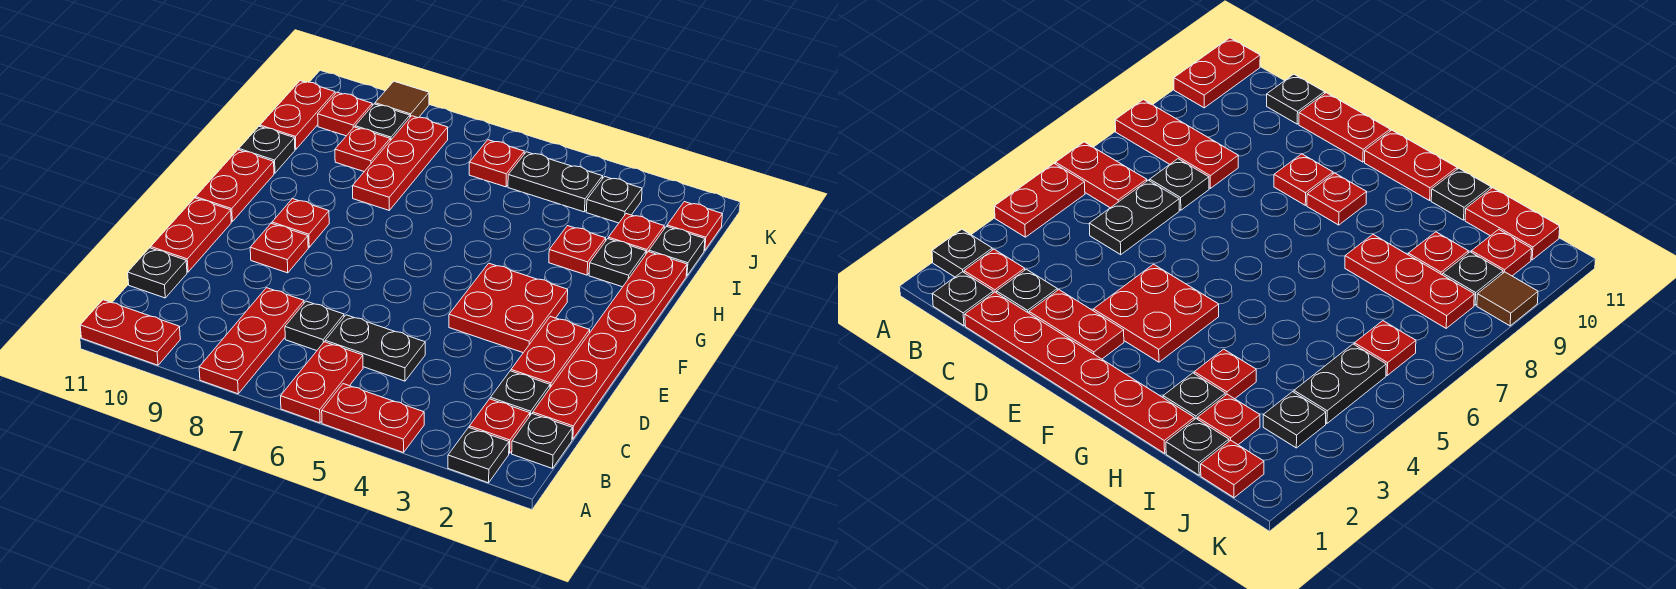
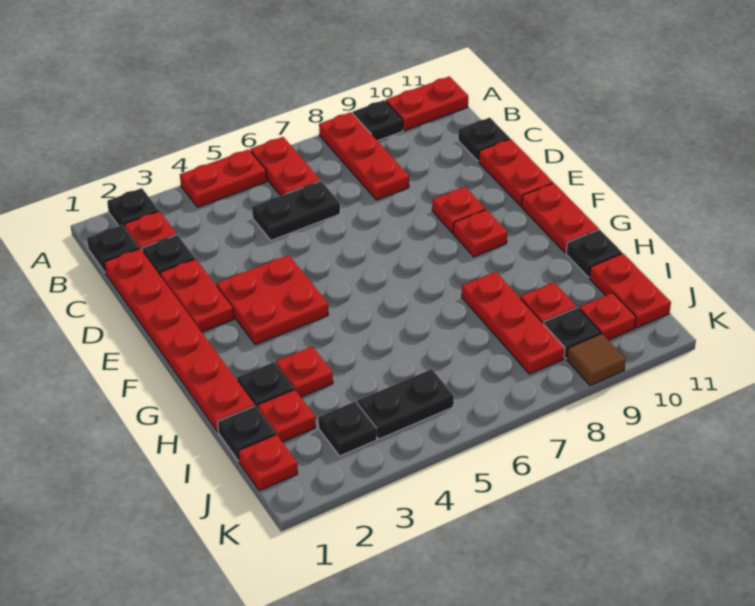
black 1x1 plate [285,301,344,351] -> black 1x1 plate moved to [353,100,403,141]
red 1x1 plate [469,140,524,187] -> none

